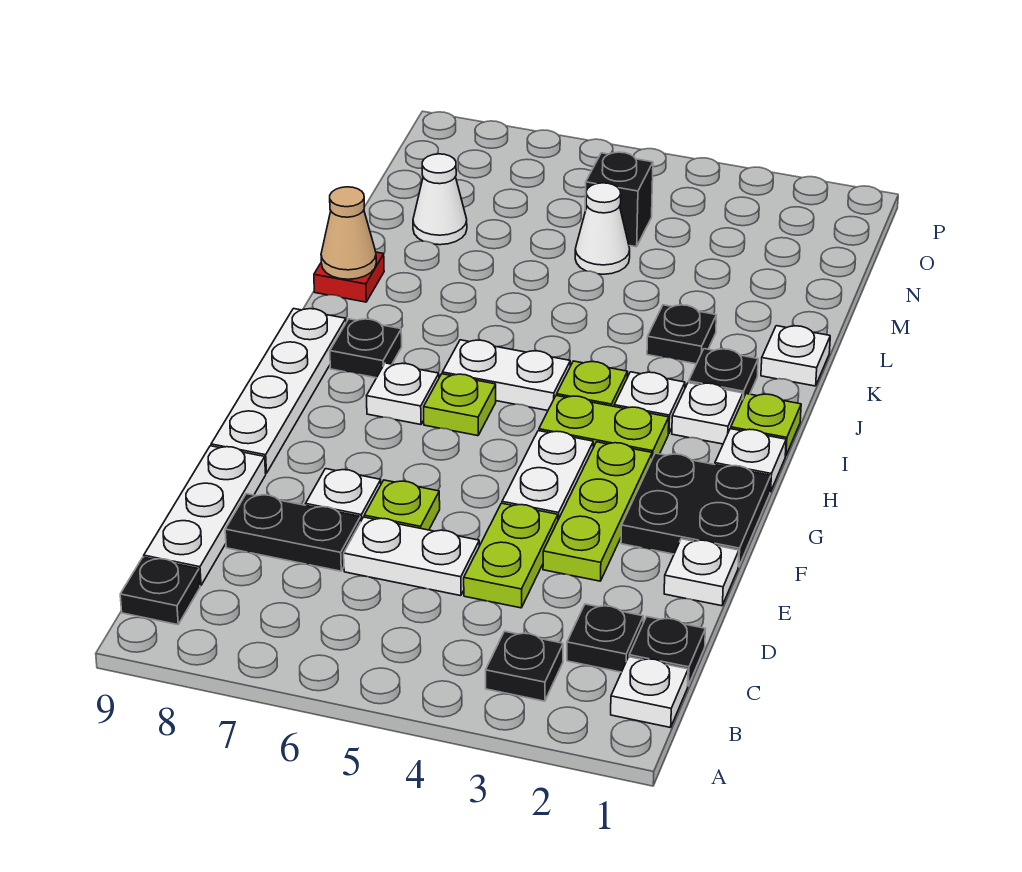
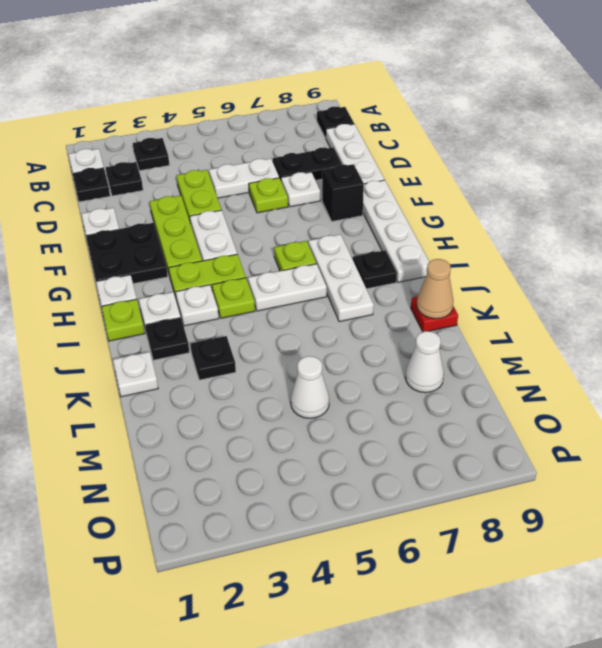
white 1x1 plate [367,363,439,425] -> white 1x3 plate [308,234,374,322]
black 1x1 brick [585,152,653,247] -> black 1x1 brick moved to [322,164,364,221]

